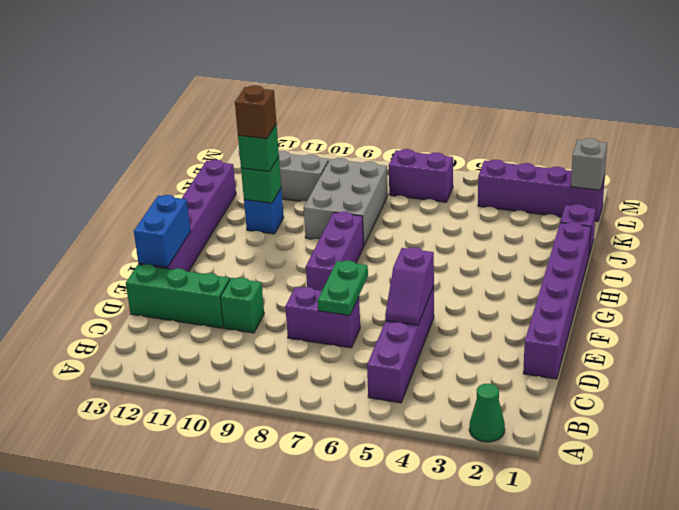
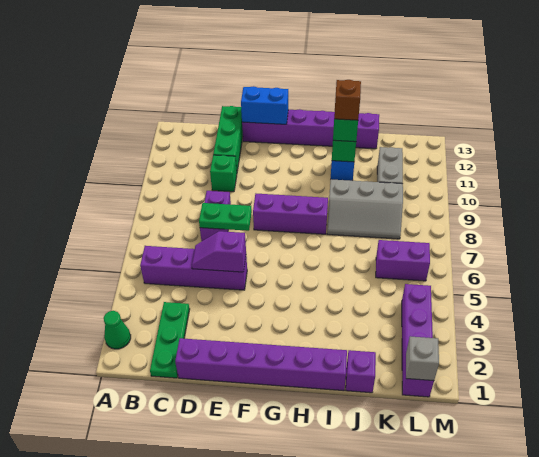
none -> green 1x3 plate [150,302,190,378]
grey 2x3 brick [304,158,388,245] -> grey 2x3 slope [327,179,403,239]
purple 1x2 brick [389,149,453,202] -> purple 1x2 brick turned to [376,240,430,281]

